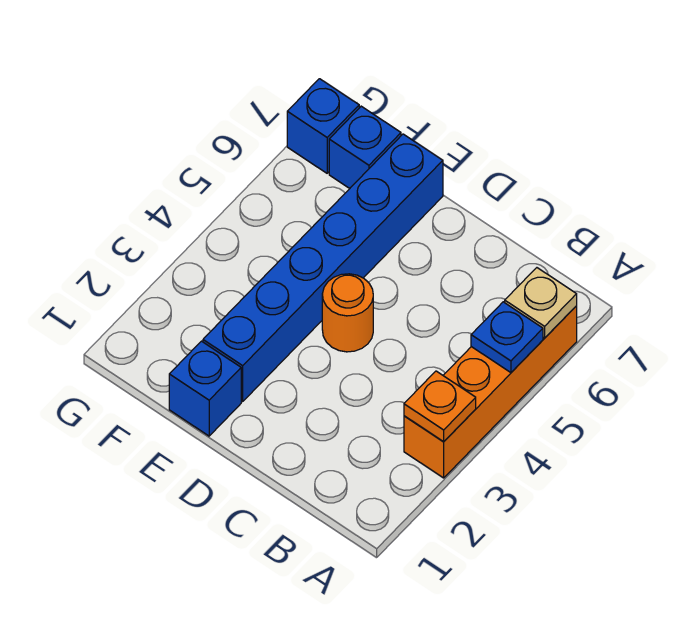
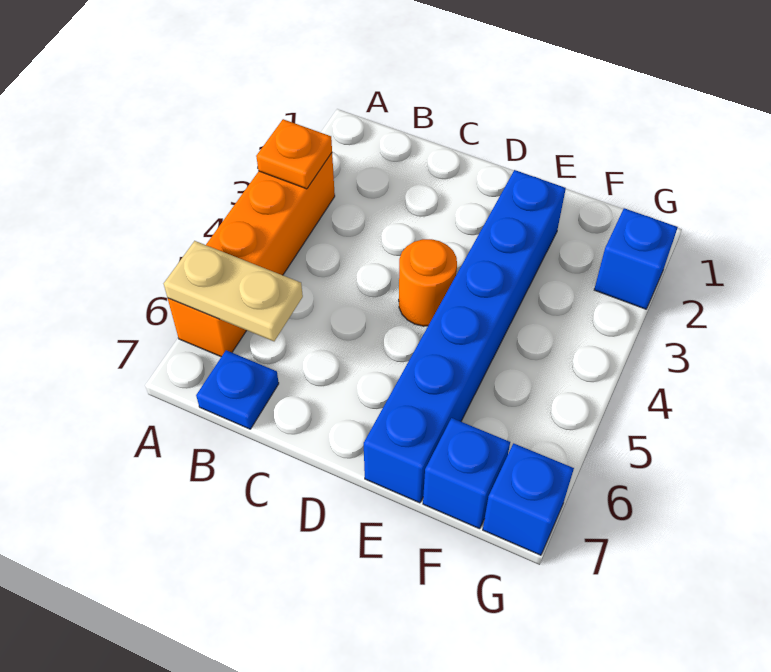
blue 1x1 plate [471,302,543,373] -> blue 1x1 plate moved to [196,350,279,429]
tan 1x1 plate [505,268,577,338] -> tan 1x2 plate [164,241,303,341]
blue 1x1 brick [169,341,241,436] -> blue 1x1 brick moved to [594,208,678,309]

